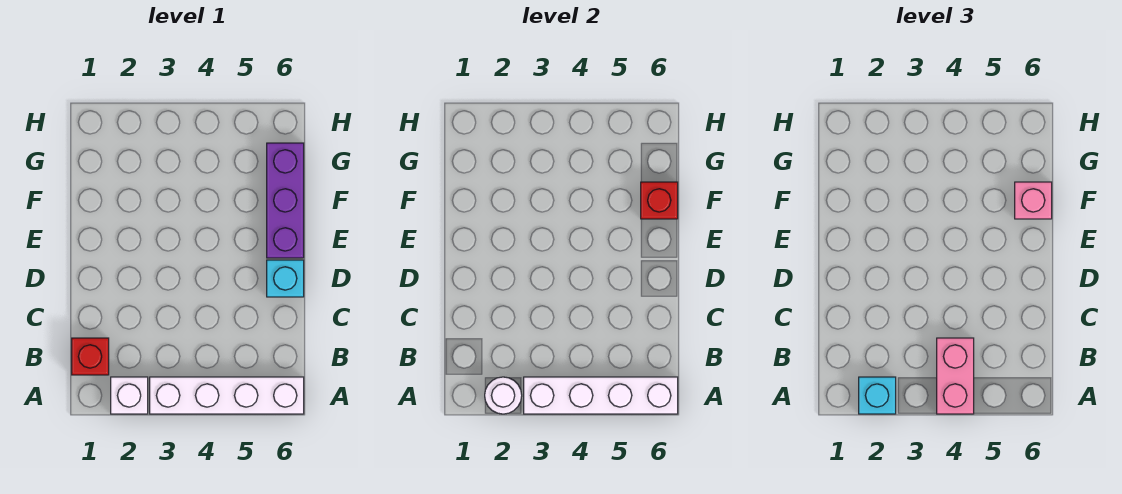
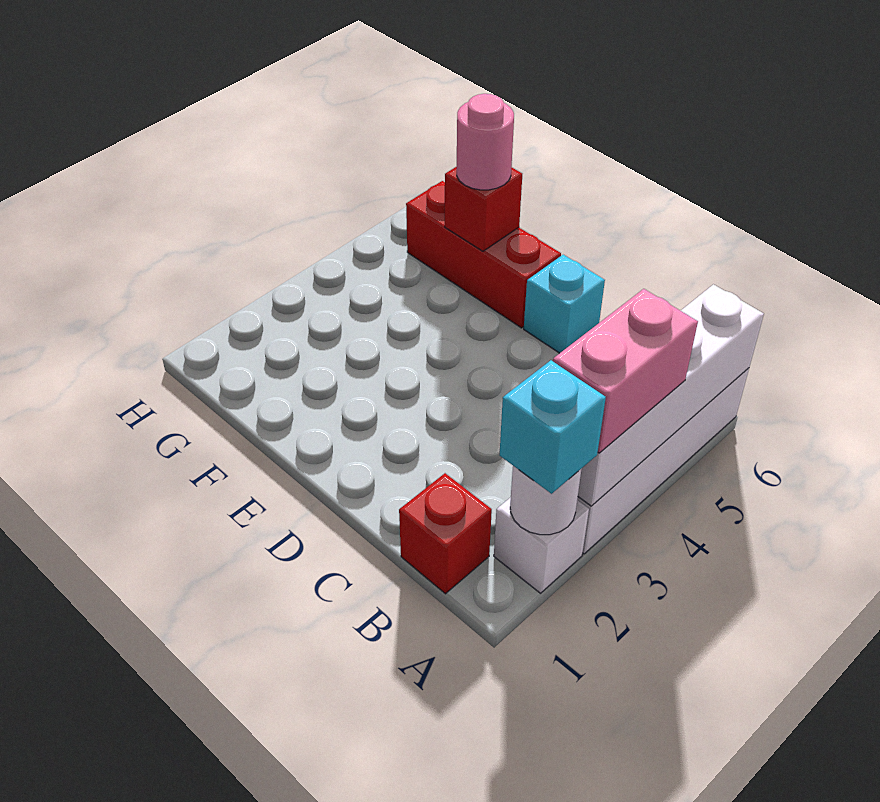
pink 1x2 brick [937,338,974,414] -> pink 1x2 brick turned to [553,289,698,453]
purple 1x3 brick [267,143,304,258] -> red 1x3 brick [406,181,561,328]
pink 1x1 brick [1015,182,1052,219] -> pink 1x1 round brick [457,94,514,190]

